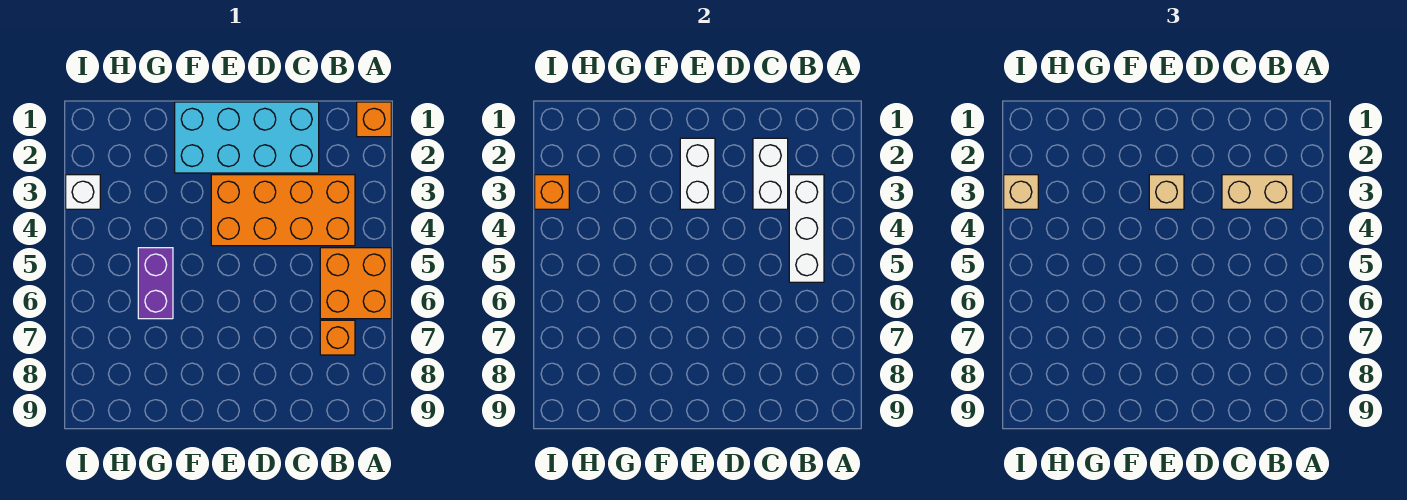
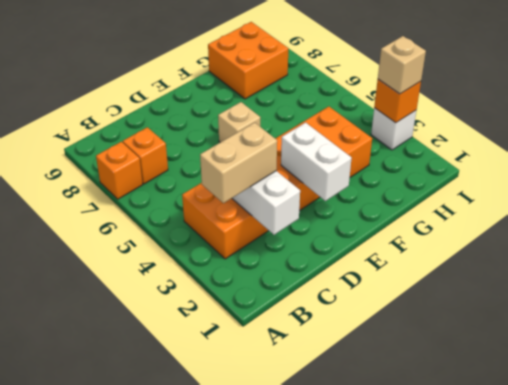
orange 1x1 brick [357,102,391,137] -> orange 1x1 brick moved to [96,142,143,199]
orange 2x2 brick [320,248,391,319] -> orange 2x2 brick moved to [208,22,288,99]
orange 2x4 brick [211,175,355,246] -> orange 2x6 brick [182,107,372,259]
white 1x3 brick [789,175,824,282] -> none
cyan 2x4 brick [175,102,319,173] -> none
tan 1x1 brick [1149,175,1184,209] -> tan 1x1 brick moved to [218,102,260,142]
purple 1x2 brick [138,248,173,319] -> none

